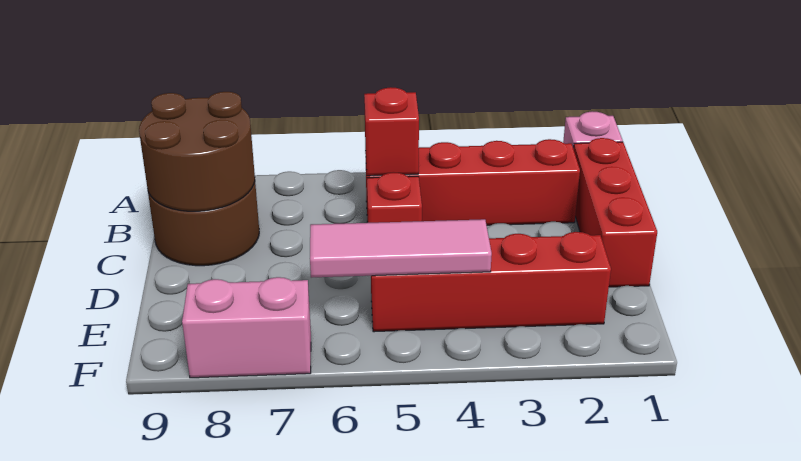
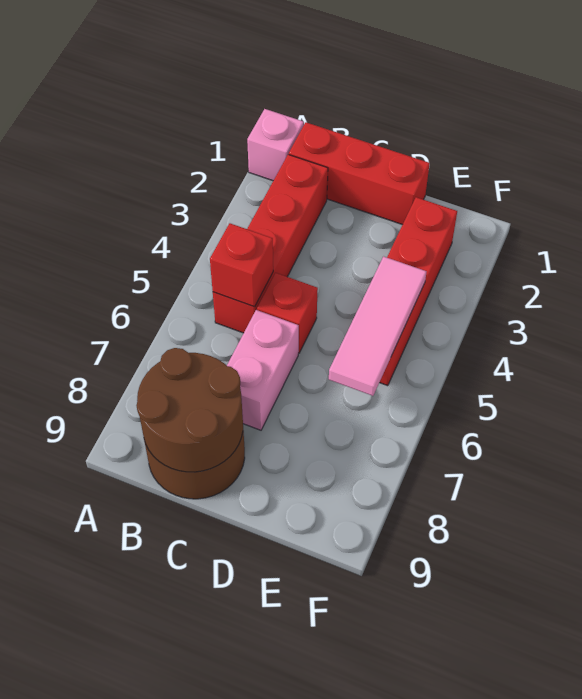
pink 1x2 brick [182,277,311,378] -> pink 1x2 brick moved to [227,310,299,430]

